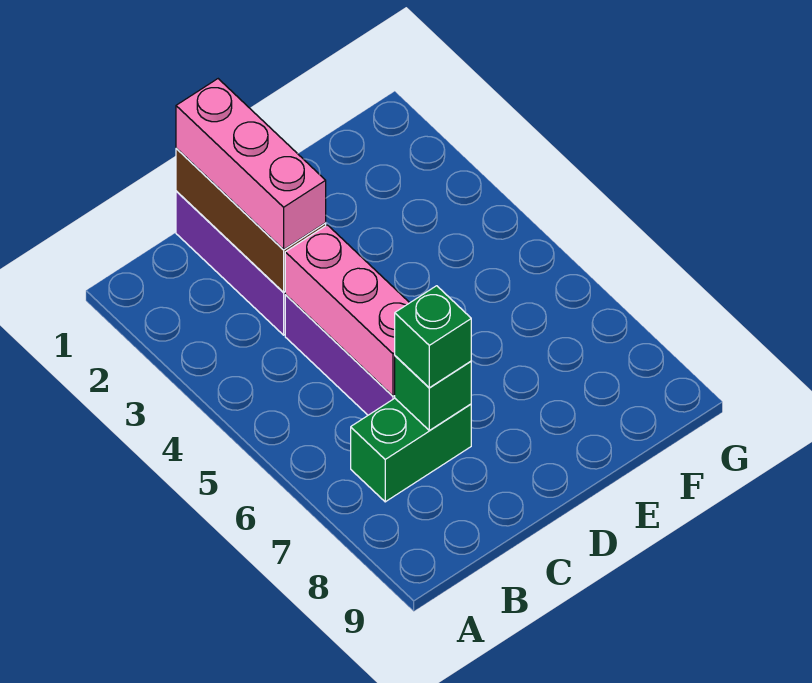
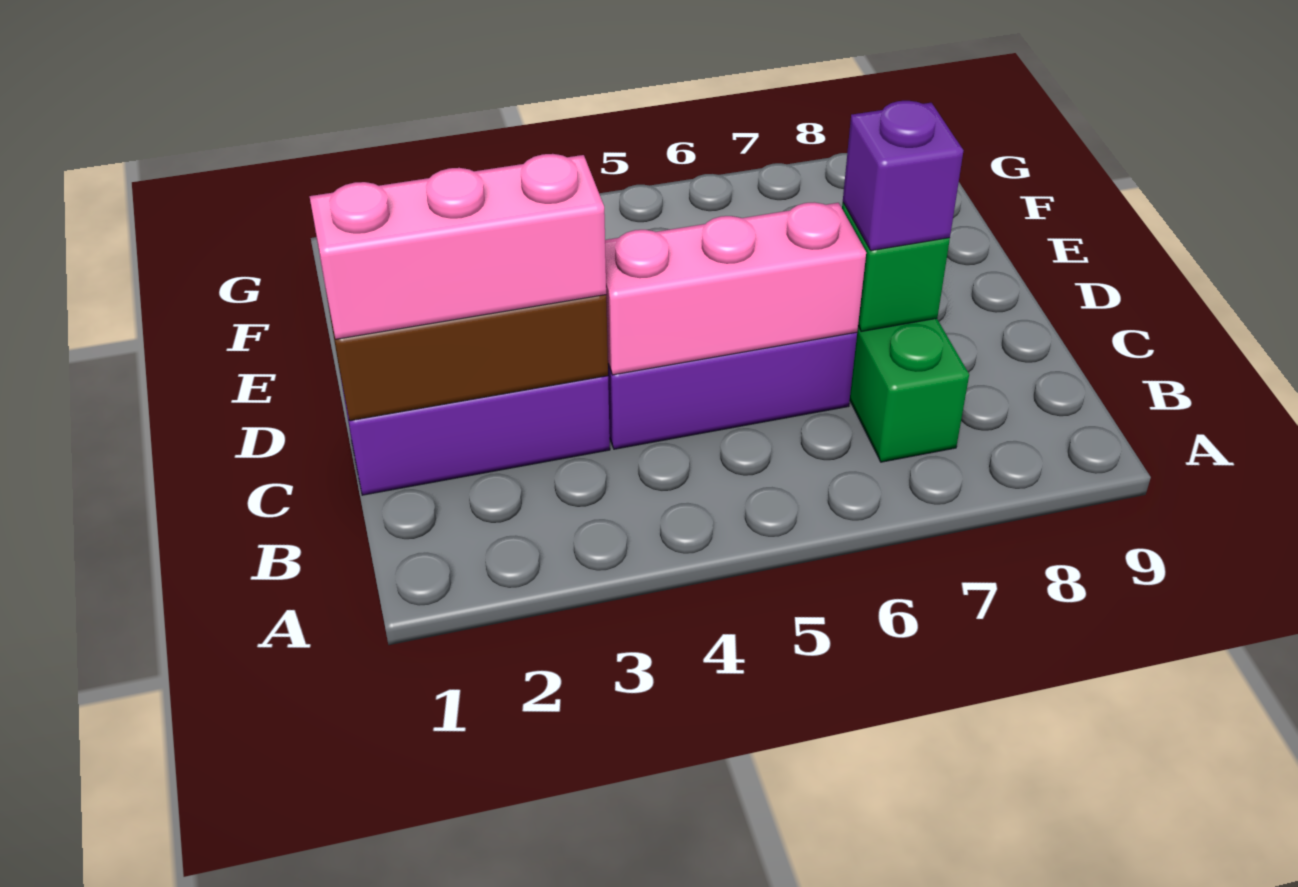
green 1x1 brick [395,286,471,388] -> purple 1x1 brick [843,101,963,251]

